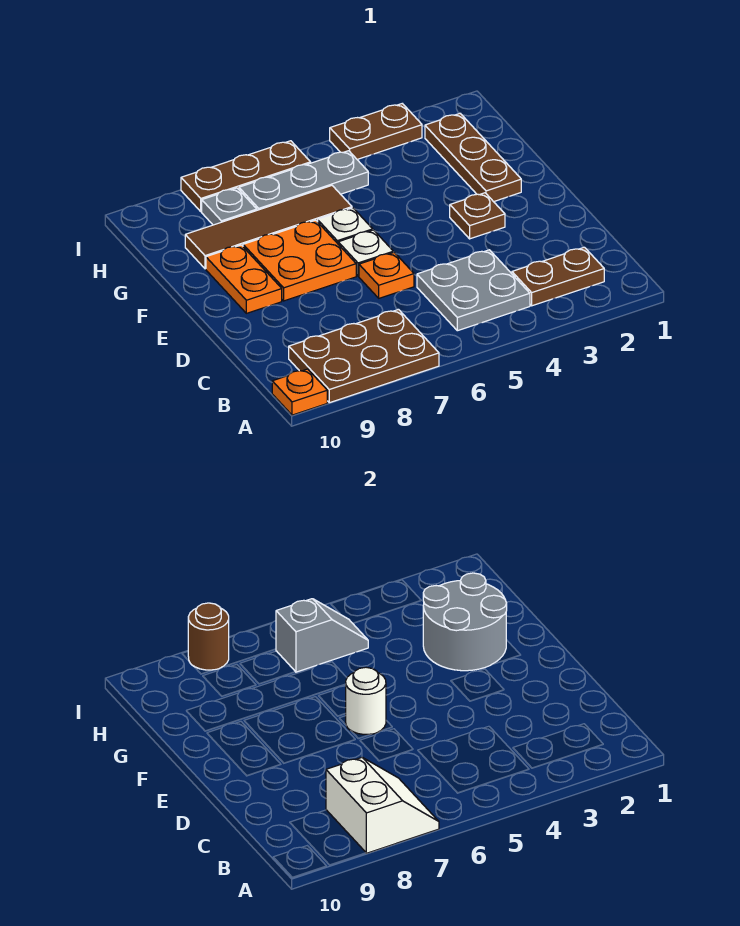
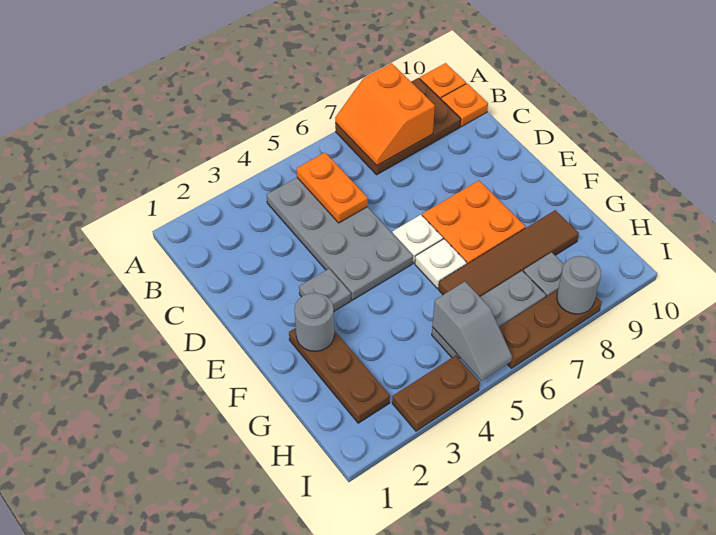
white 2x2 slope [326,758,439,853] -> orange 2x2 slope [335,63,435,165]
brown 1x2 plate [512,247,604,306] -> none
grey 2x2 plate [417,250,530,331] -> grey 2x4 plate [267,178,413,300]
orange 1x1 plate [359,252,414,298] -> orange 1x1 plate moved to [441,84,488,127]
brown 1x1 plate [450,193,505,239] -> grey 1x1 plate [299,269,351,311]
white 1x1 round brick [346,667,386,734] -> none
orange 1x2 plate [206,245,282,313] -> orange 1x2 plate moved to [296,153,368,223]
grey 2x2 round brick [423,573,507,671] -> grey 1x1 round brick [294,293,334,351]
grey 1x2 slope [276,599,368,672] -> grey 1x2 slope turned to [432,282,512,381]
brown 1x1 round brick [188,603,229,670] -> grey 1x1 round brick [557,256,601,314]

